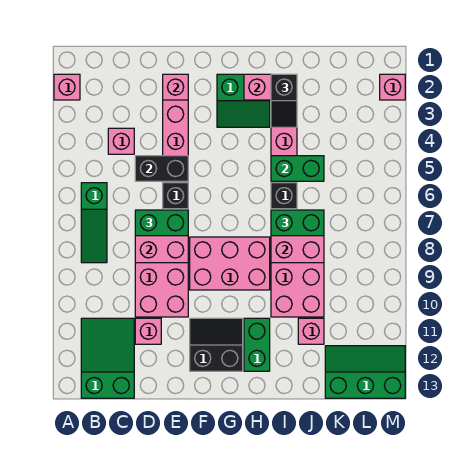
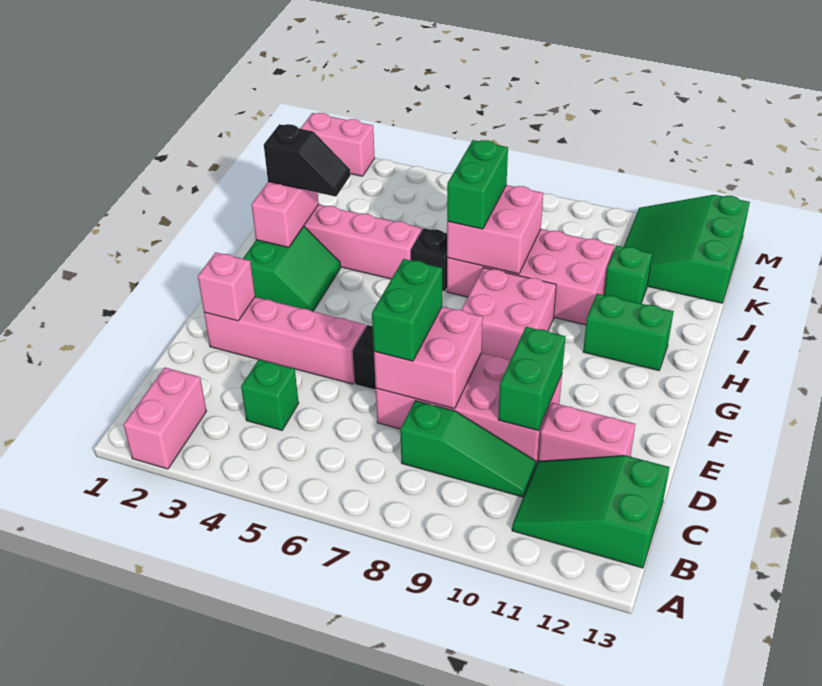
pink 1x1 brick [54,74,80,100] -> pink 1x2 brick [124,368,206,469]
green 1x3 slope [81,183,107,263] -> green 1x3 slope moved to [400,400,536,497]
pink 1x1 brick [108,128,134,154] -> green 1x1 brick [241,360,299,430]
black 1x2 brick [135,156,188,181] -> none
pink 1x1 brick [135,318,161,344] -> pink 1x2 brick [538,403,635,461]
pink 2x3 brick [190,237,270,290] -> pink 2x2 brick [462,268,556,360]
black 2x2 slope [190,318,243,371] -> none
green 1x2 brick [271,156,324,181] -> green 1x2 brick moved to [498,327,566,431]
pink 1x1 brick [298,318,324,344] -> green 1x1 brick [604,245,652,304]
green 2x3 slope [325,346,405,398] -> green 3x3 slope [624,195,750,303]
pink 1x1 brick [380,74,405,100] -> pink 1x2 brick [300,113,375,176]

